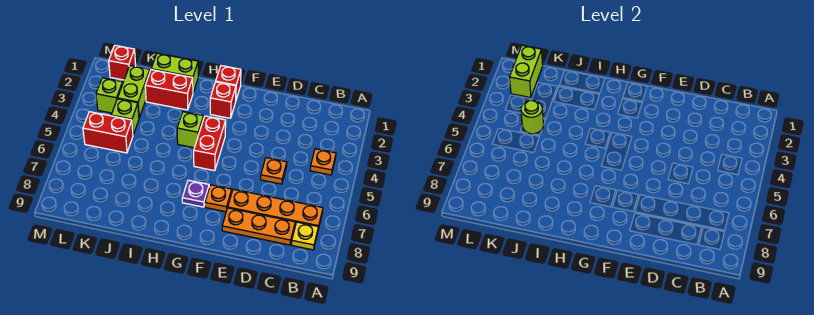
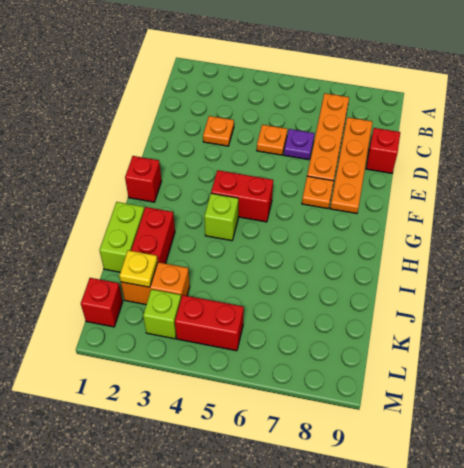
orange 1x1 plate [310,149,336,175] -> orange 1x1 plate moved to [203,116,234,146]
yellow 1x1 plate [291,222,318,250] -> yellow 1x1 plate moved to [119,250,158,287]
orange 1x3 plate [222,208,295,245] -> orange 1x4 plate [330,117,372,214]
red 1x1 brick [210,82,236,118] -> red 1x1 brick moved to [366,128,400,173]
purple 1x1 plate [182,180,209,207] -> purple 1x1 plate moved to [284,129,314,160]
lime 1x2 brick [118,66,150,118] -> orange 1x2 brick [121,262,190,304]
lime 1x1 brick [111,99,139,135] -> none
lime 1x1 round brick [521,101,543,134] -> none
red 1x2 brick [83,112,133,153] -> red 1x2 brick turned to [175,295,244,351]
lime 1x2 brick [509,45,543,98] -> none

